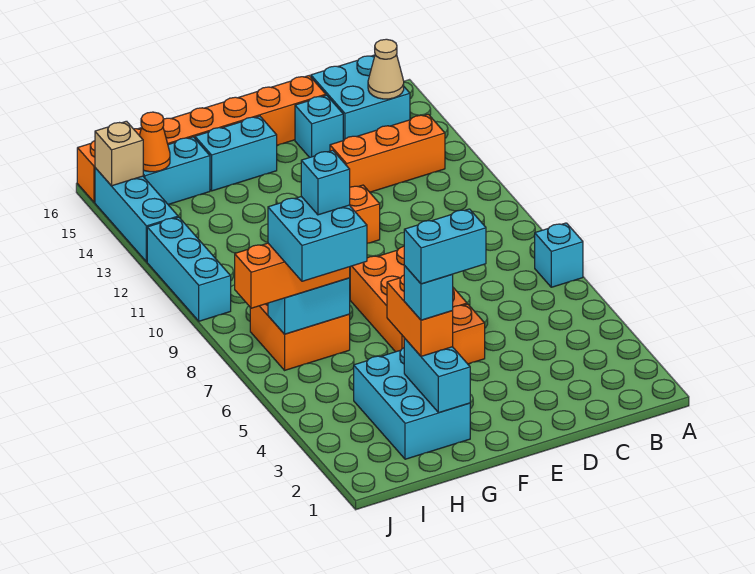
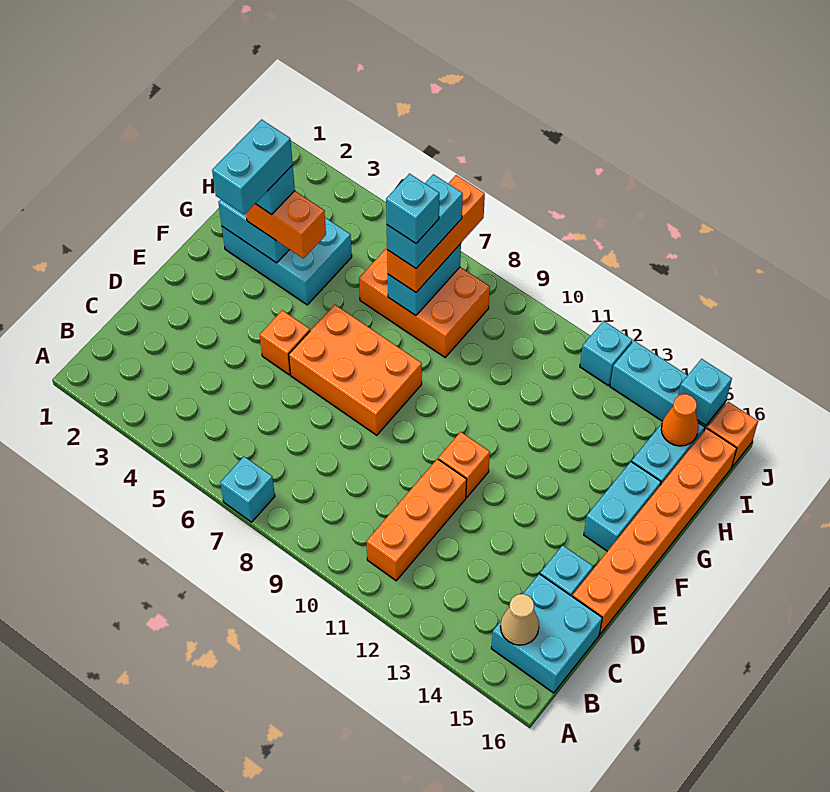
orange 1x3 brick [330,114,445,192] -> orange 1x3 brick moved to [366,459,467,581]
cyan 2x2 brick [268,196,367,281] -> cyan 1x2 brick [387,174,463,268]
orange 2x2 brick [250,303,350,370] -> orange 2x3 brick [359,248,490,357]
cyan 1x3 brick [147,217,231,321] -> cyan 1x1 brick [580,321,633,386]
tan 1x1 brick [95,121,143,186] -> cyan 1x1 brick [678,359,732,425]

